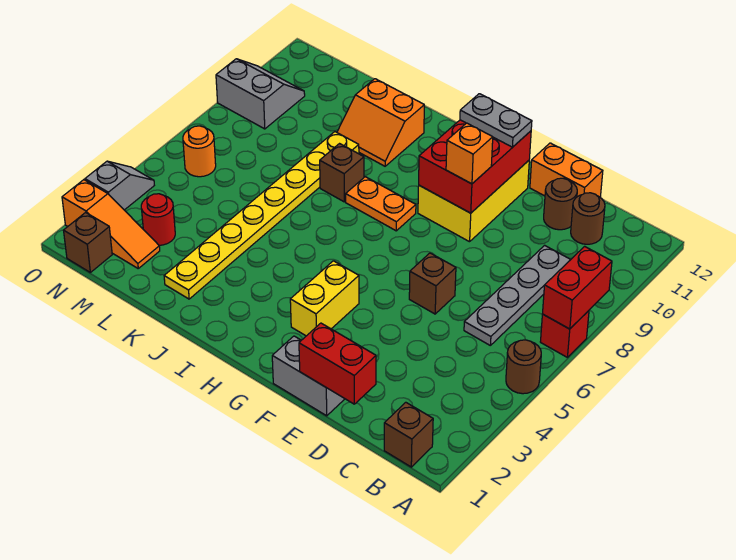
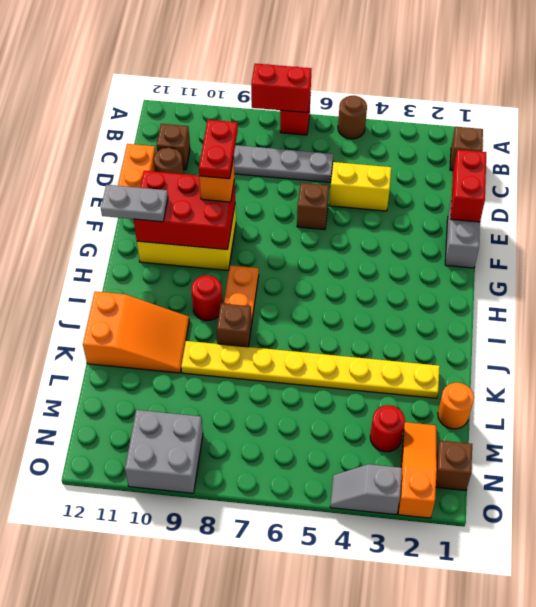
brown 1x1 round brick [571,193,605,244] -> brown 1x1 brick [156,124,190,170]
none -> red 1x2 plate [199,120,238,179]
grey 1x2 plate [460,94,532,147] -> grey 1x2 plate turned to [101,185,168,222]
yellow 1x2 brick [290,261,359,336] -> yellow 1x2 brick moved to [329,162,391,211]
none -> red 1x1 round brick [191,275,222,321]
orange 2x2 slope [337,79,424,166] -> orange 2x3 slope [83,291,189,373]
orange 1x1 round brick [183,126,216,177] -> orange 1x1 round brick moved to [438,383,474,429]
grey 2x2 slope [216,59,305,129] -> grey 2x2 brick [125,410,203,493]

